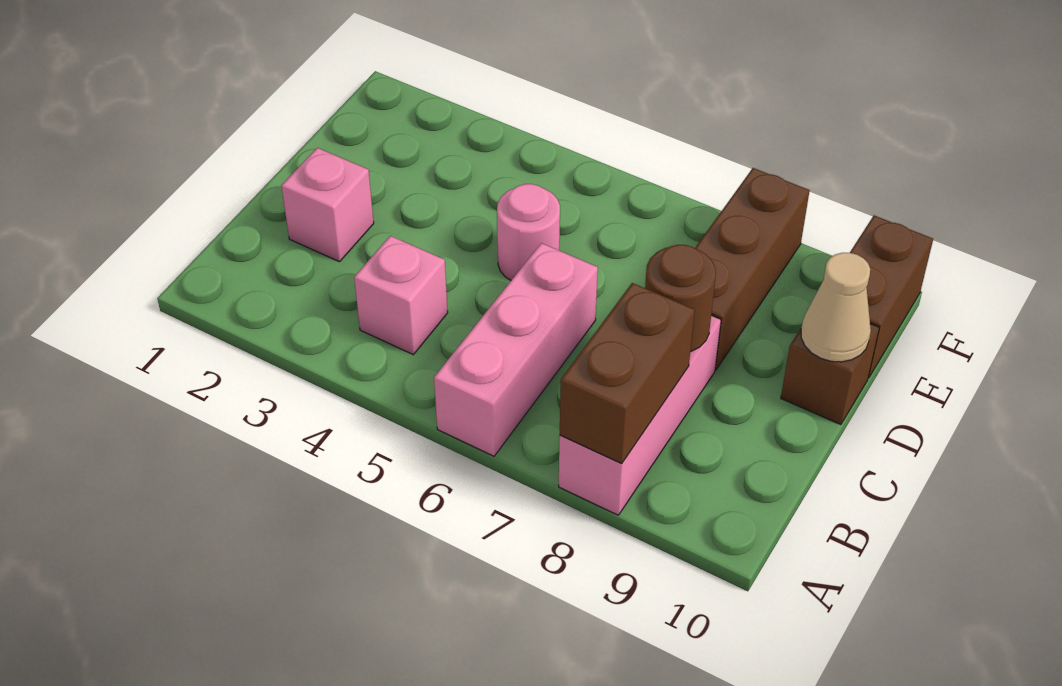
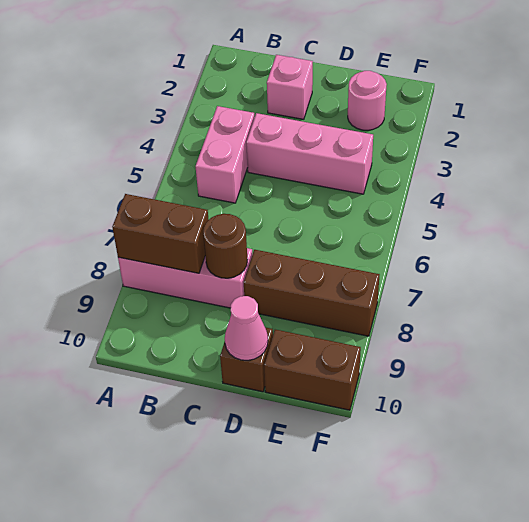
pink 1x3 brick [434,243,598,456] -> pink 1x3 brick moved to [246,113,373,194]
pink 1x1 brick [354,236,448,355] -> pink 1x2 brick [195,106,255,203]
pink 1x1 round brick [497,184,560,280] -> pink 1x1 round brick moved to [348,71,387,130]
tan 1x1 cone [801,253,871,362] -> pink 1x1 cone [225,296,268,360]

